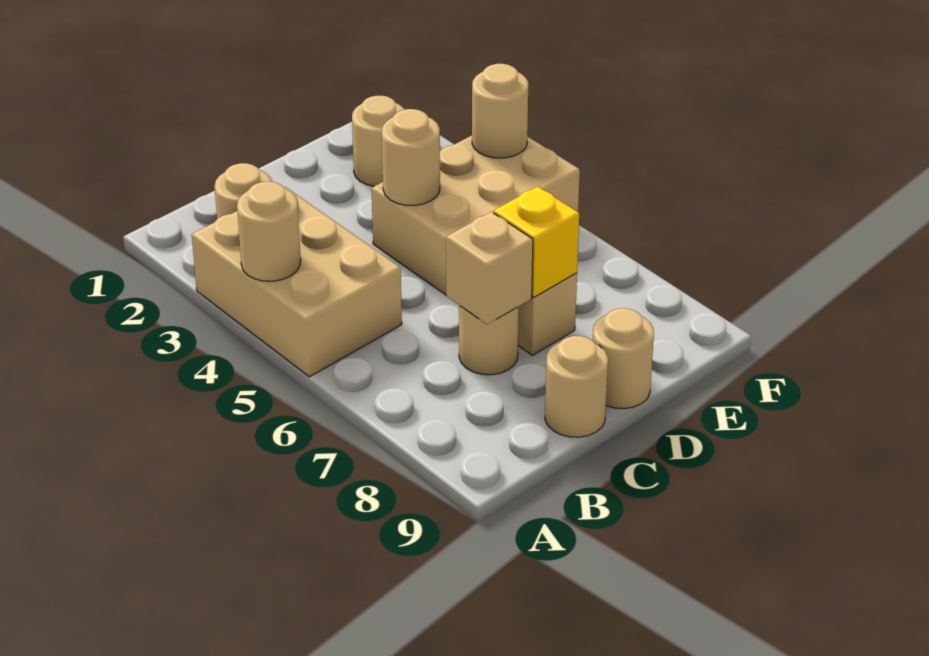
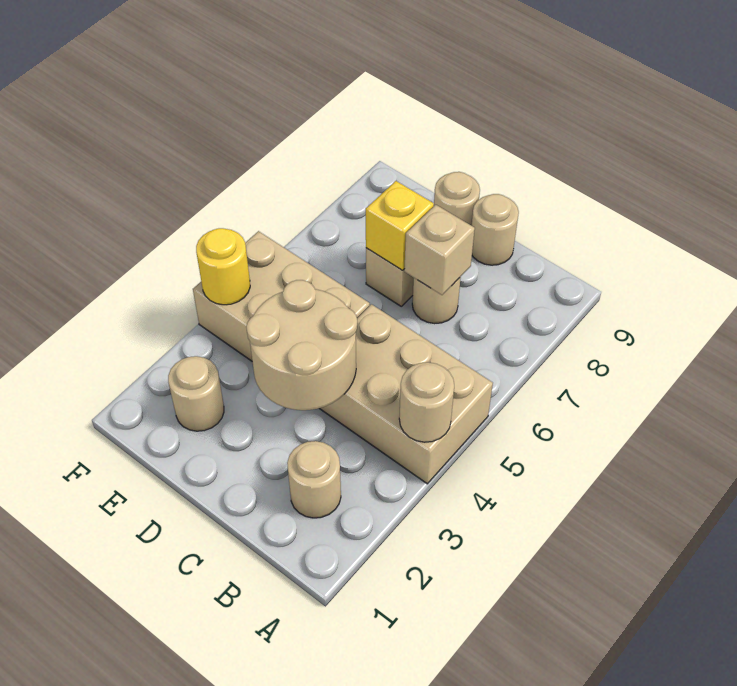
tan 2x3 brick [192,187,402,377] -> tan 2x3 brick turned to [319,304,493,484]
tan 1x1 round brick [382,109,440,206] -> tan 2x2 round brick [246,280,357,410]
tan 1x1 round brick [472,64,528,158] -> yellow 1x1 round brick [196,228,250,305]

